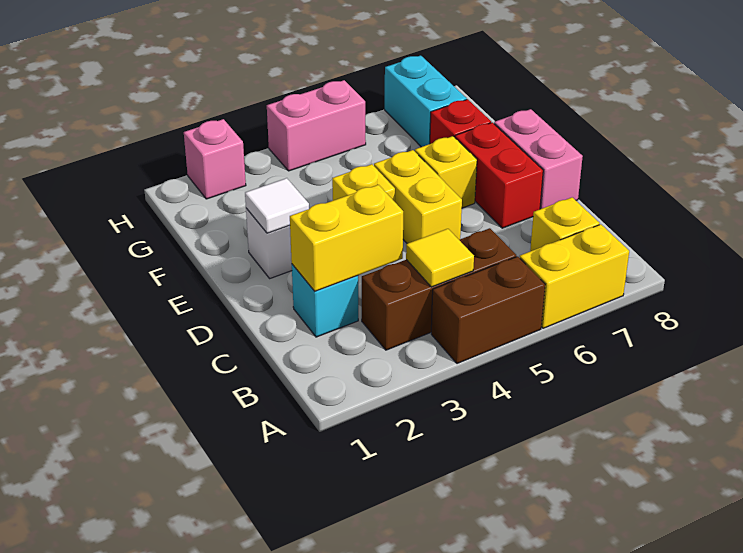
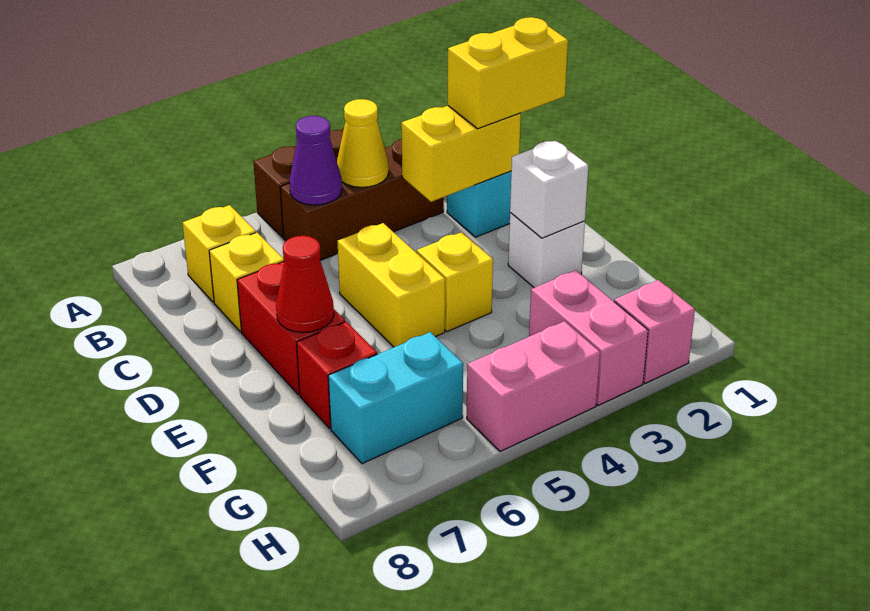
yellow 1x2 brick [520,224,629,328] -> yellow 1x2 brick moved to [448,17,568,129]
yellow 1x1 tile [406,229,474,287] -> yellow 1x1 cone [337,99,389,187]
none -> purple 1x1 cone [289,116,342,205]
pink 1x2 brick [494,109,583,209] -> pink 1x2 brick moved to [529,270,648,405]
white 1x1 tile [245,178,309,233] -> white 1x1 brick [510,140,589,238]
yellow 1x1 brick [415,136,477,208] -> yellow 1x1 brick moved to [209,232,284,332]
none -> red 1x1 cone [276,236,334,333]
cyan 1x2 brick [385,56,467,147] -> cyan 1x2 brick turned to [328,332,463,464]

